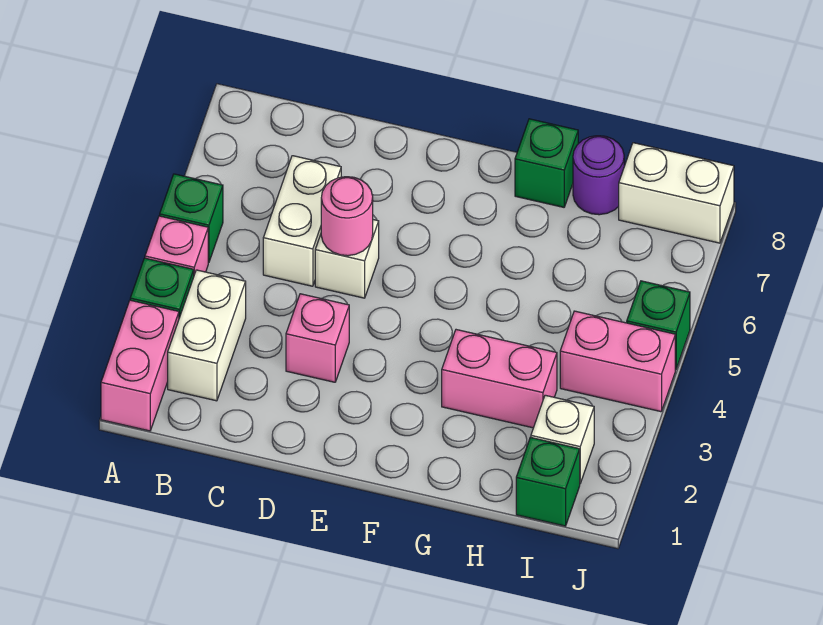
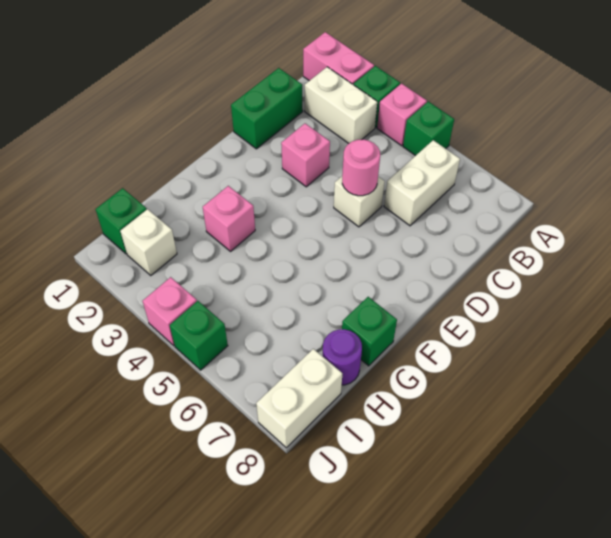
none -> green 1x2 brick [231,68,303,149]
white 1x2 brick [263,156,341,286] -> white 1x2 brick turned to [384,140,460,226]
pink 1x2 brick [442,330,557,428] -> pink 1x1 brick [203,186,255,251]
pink 1x2 brick [560,311,675,412] -> pink 1x1 brick [143,277,197,346]

